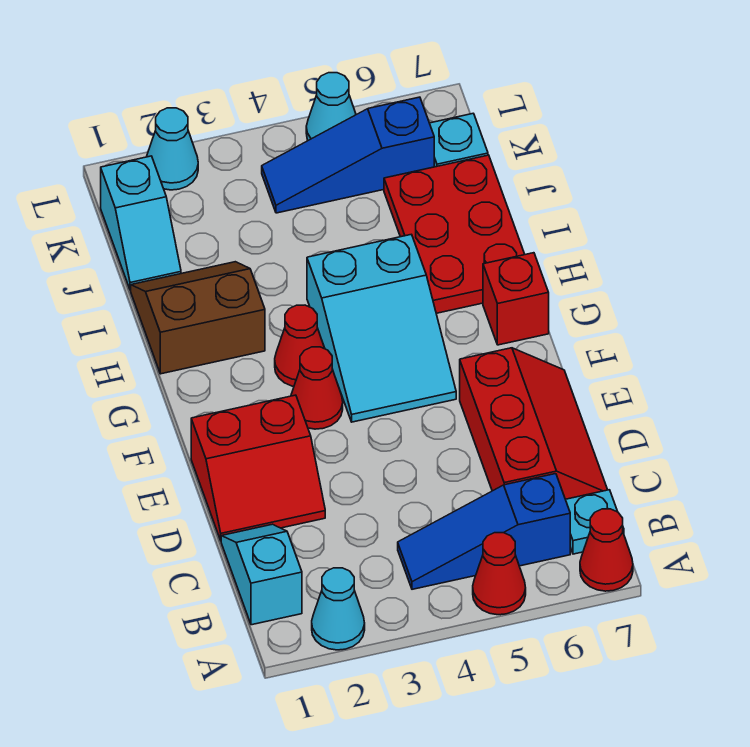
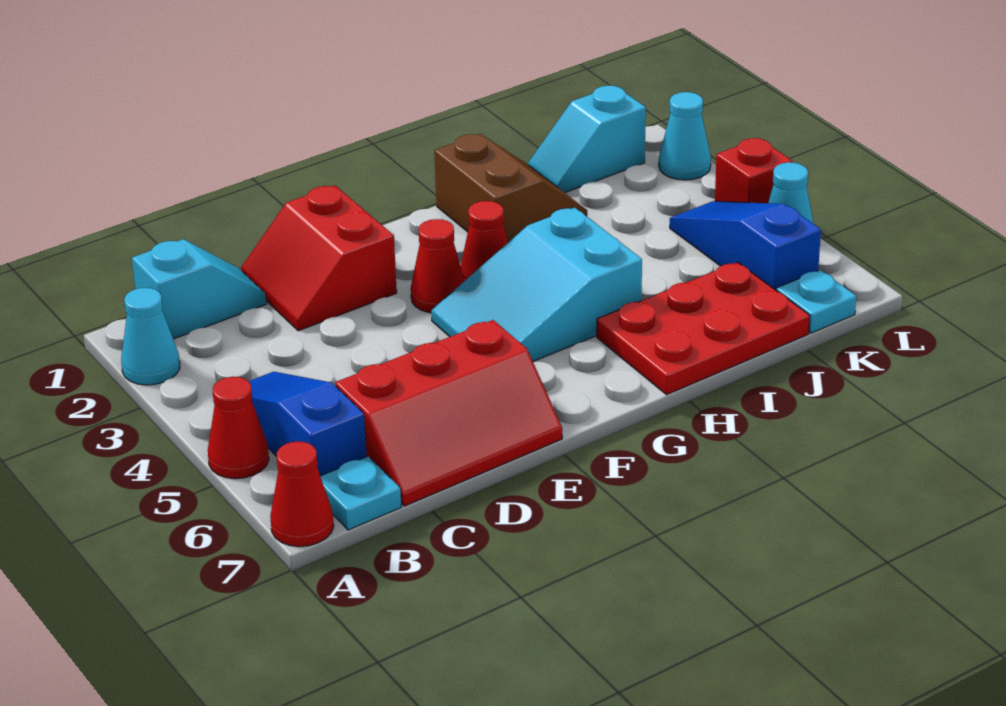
red 1x1 brick [483,253,549,345] -> red 1x1 brick moved to [715,138,793,203]

